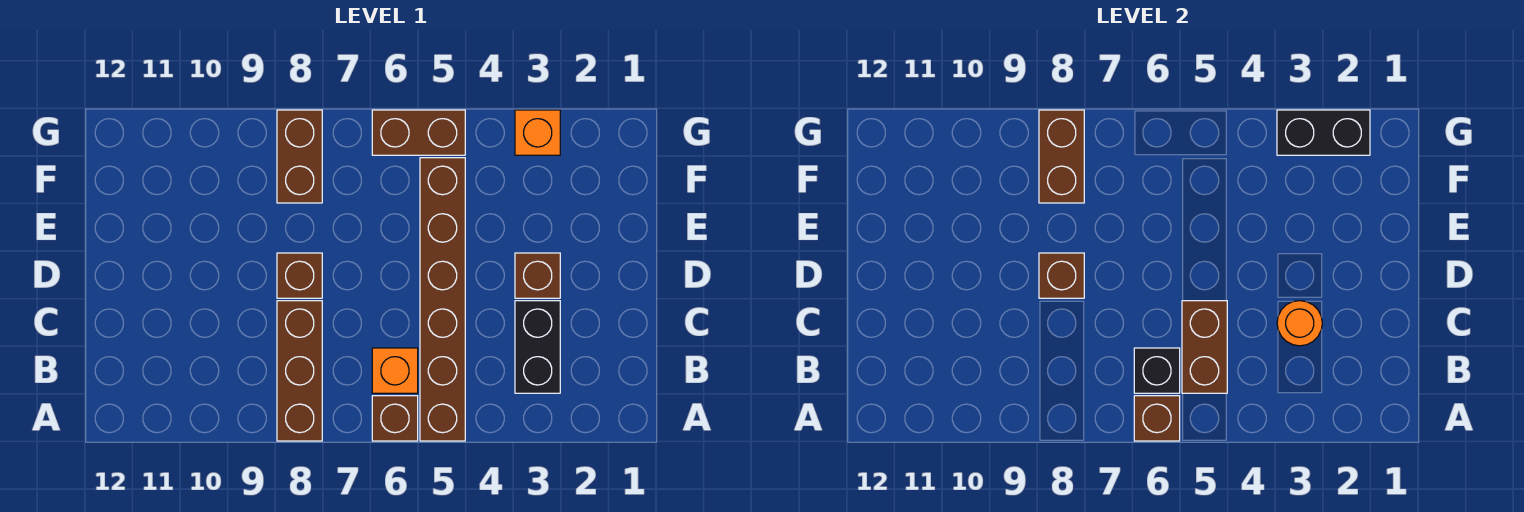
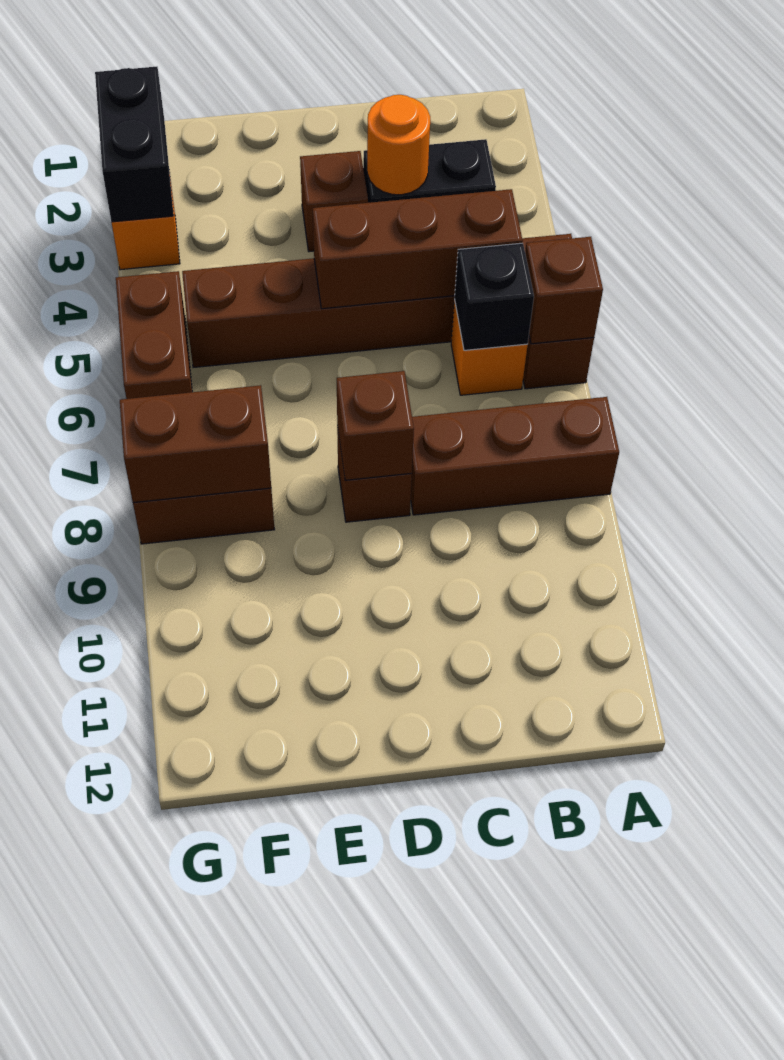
brown 1x2 brick [1182,301,1227,393] -> brown 1x3 brick [313,189,523,309]

